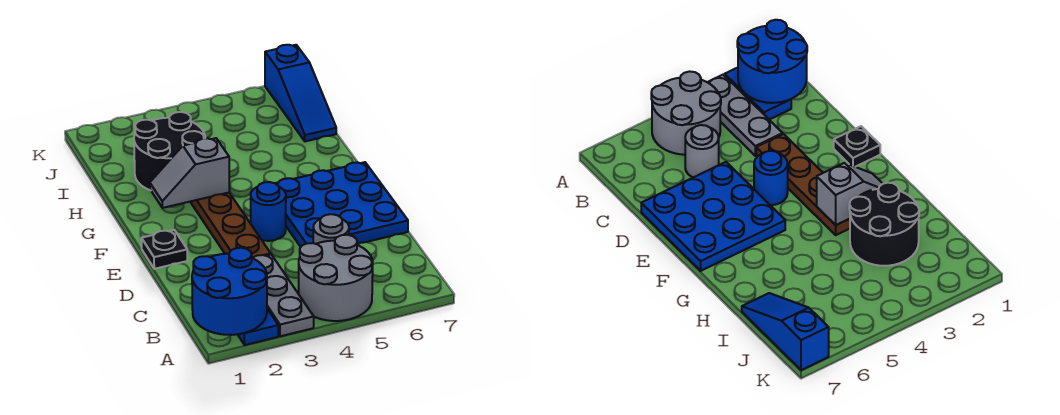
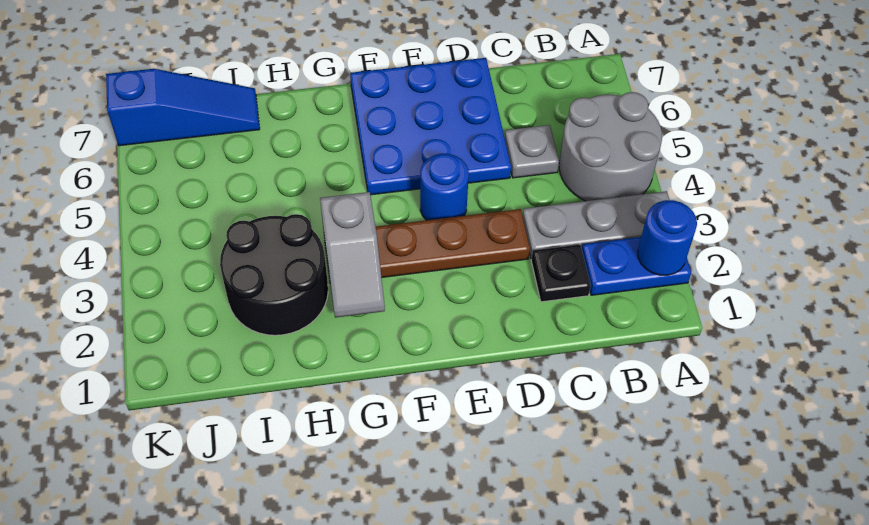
blue 2x2 round brick [192,248,267,335] -> blue 1x1 round brick [638,200,697,275]
grey 1x1 round brick [313,214,349,244] -> grey 1x1 plate [504,125,559,178]
black 1x1 plate [141,230,187,269] -> black 1x1 plate moved to [531,245,591,302]

